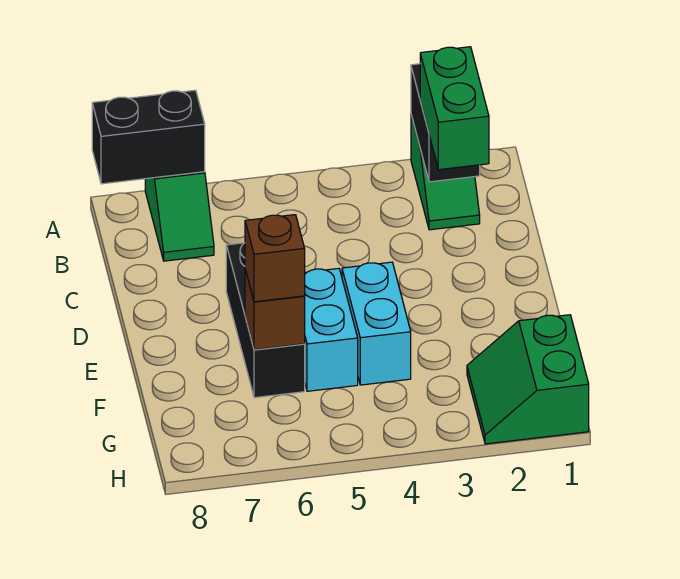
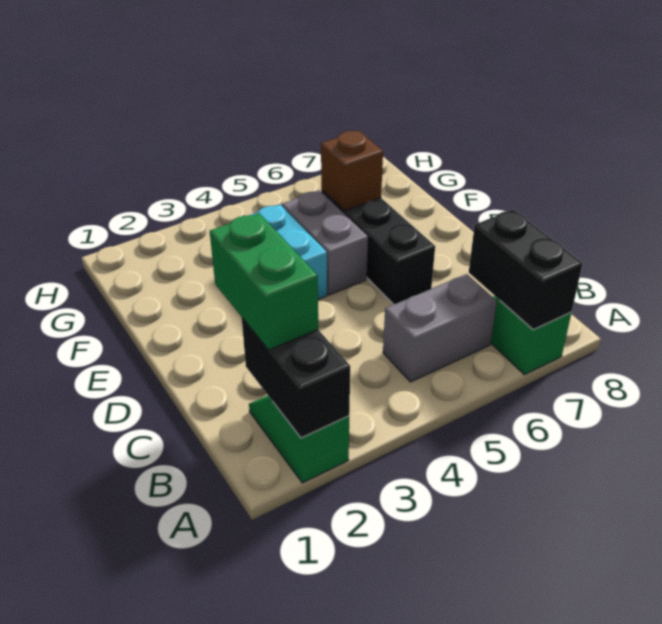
black 1x2 brick [92,90,205,184] -> black 1x2 brick turned to [469,209,583,329]
none -> grey 1x2 brick [383,274,497,382]
cyan 1x2 brick [305,268,358,391] -> grey 1x2 brick [282,190,368,295]
brown 1x1 brick [245,215,305,302] -> none
green 2x2 slope [467,315,589,444] -> none

